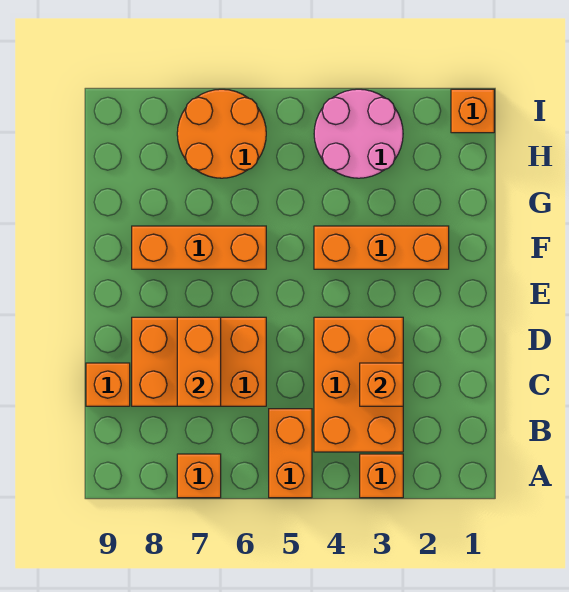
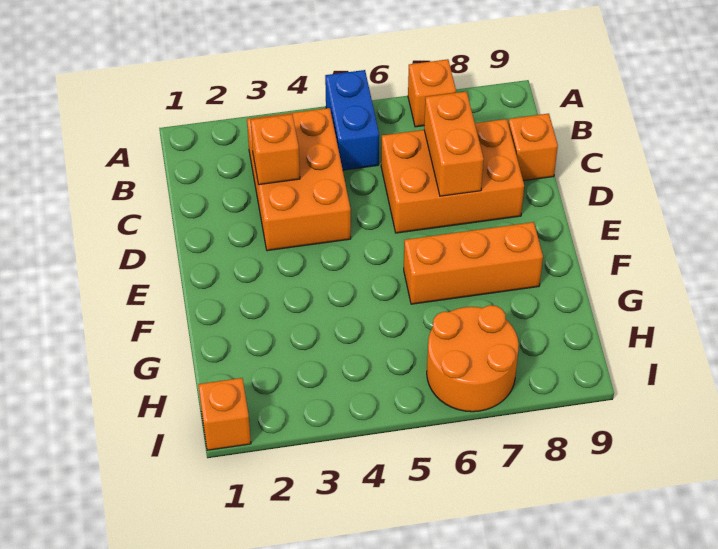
orange 1x1 brick [360,454,403,498] -> none
orange 1x2 brick [269,409,312,498] -> blue 1x2 brick [325,70,379,170]
orange 1x3 brick [314,226,449,269] -> none
pink 2x2 round brick [314,89,403,178] -> none

